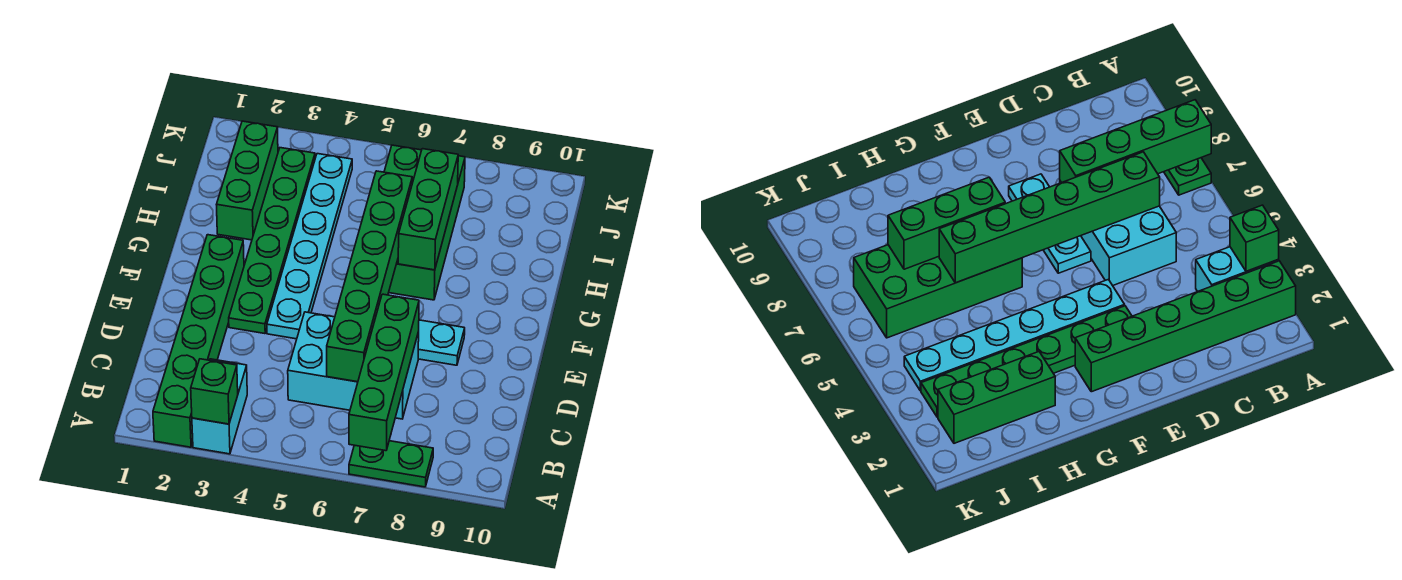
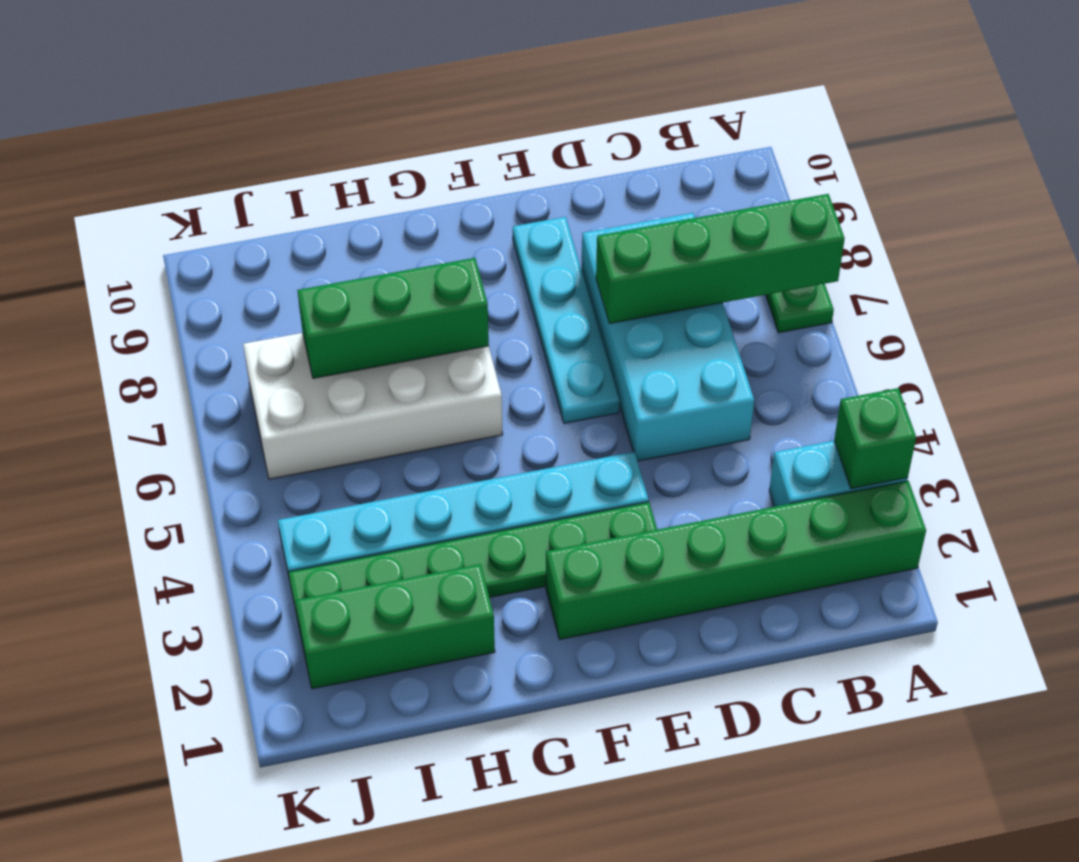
cyan 2x3 brick [288,312,419,419] -> cyan 2x4 brick [582,213,754,461]
green 1x6 brick [327,171,412,382] -> none
cyan 1x3 plate [418,320,465,365] -> cyan 1x4 plate [513,217,619,423]
green 2x4 brick [384,145,465,300] -> white 2x4 brick [243,333,503,479]

